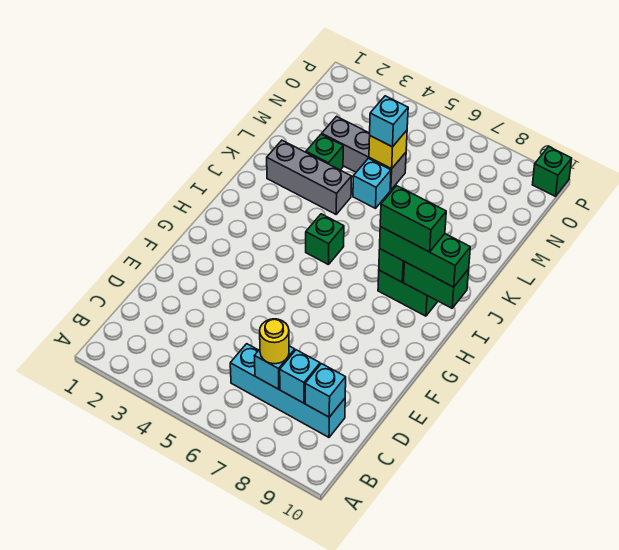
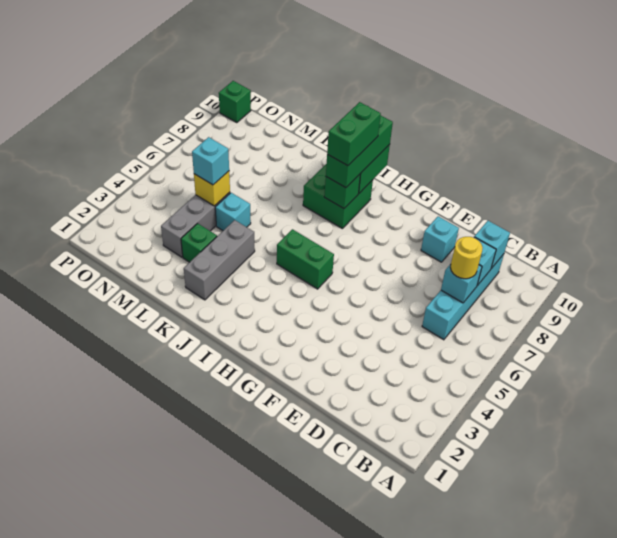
none -> cyan 1x1 brick [421,216,459,262]
green 1x1 brick [306,214,344,265] -> green 1x2 brick [277,229,334,289]

